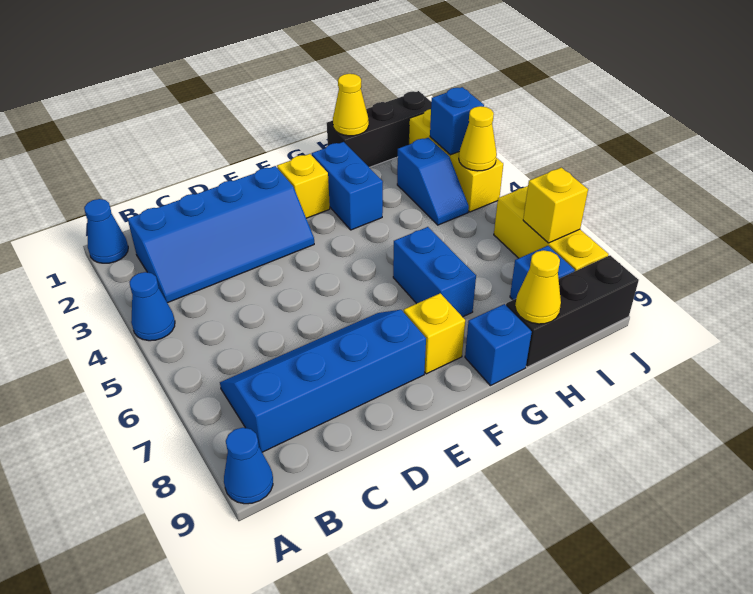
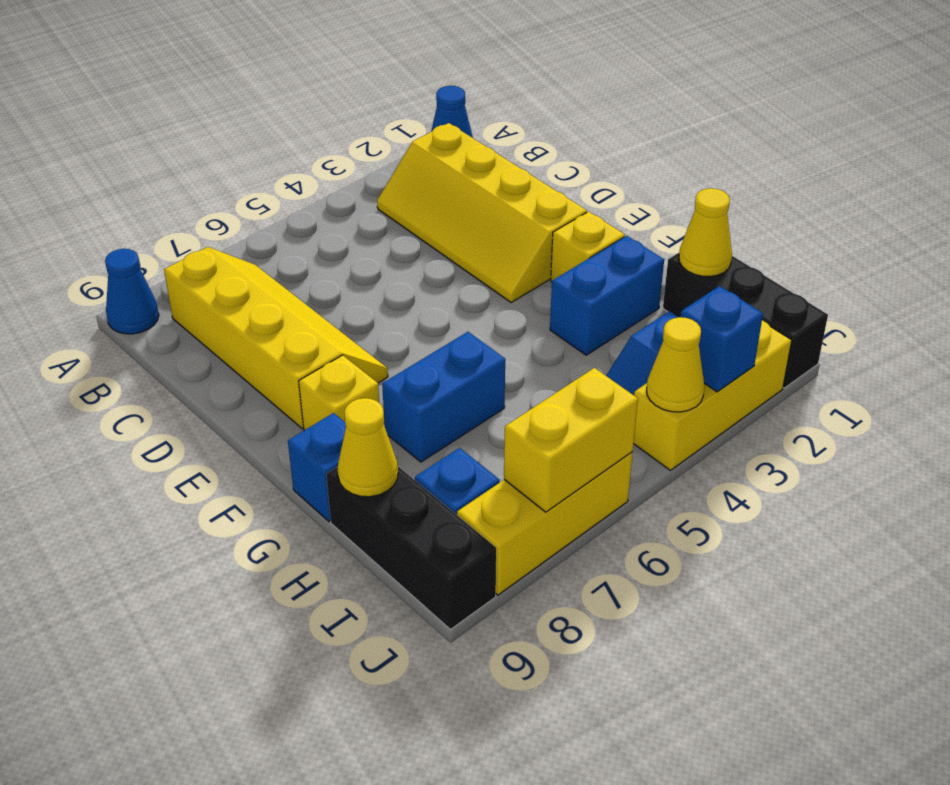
blue 1x1 cone [130,272,175,341] -> none
blue 2x4 slope [128,166,314,303] -> yellow 2x4 slope [377,123,587,302]
blue 2x4 slope [220,310,426,452] -> yellow 2x4 slope [164,247,388,429]
yellow 1x1 brick [523,168,588,243] -> yellow 1x2 brick [504,368,638,512]

